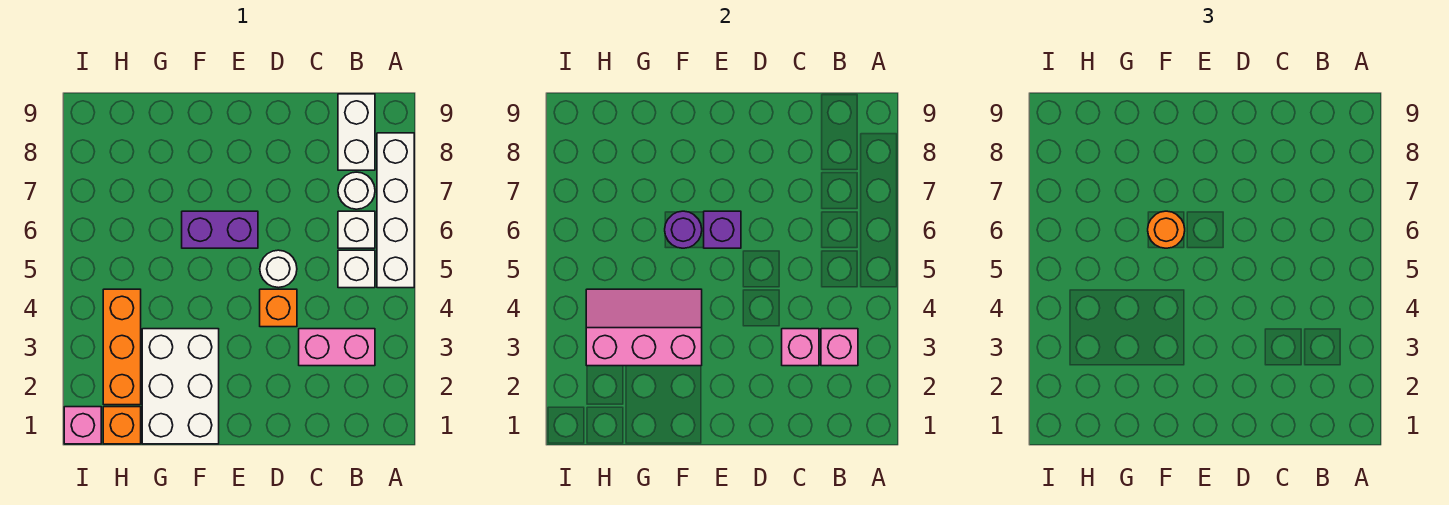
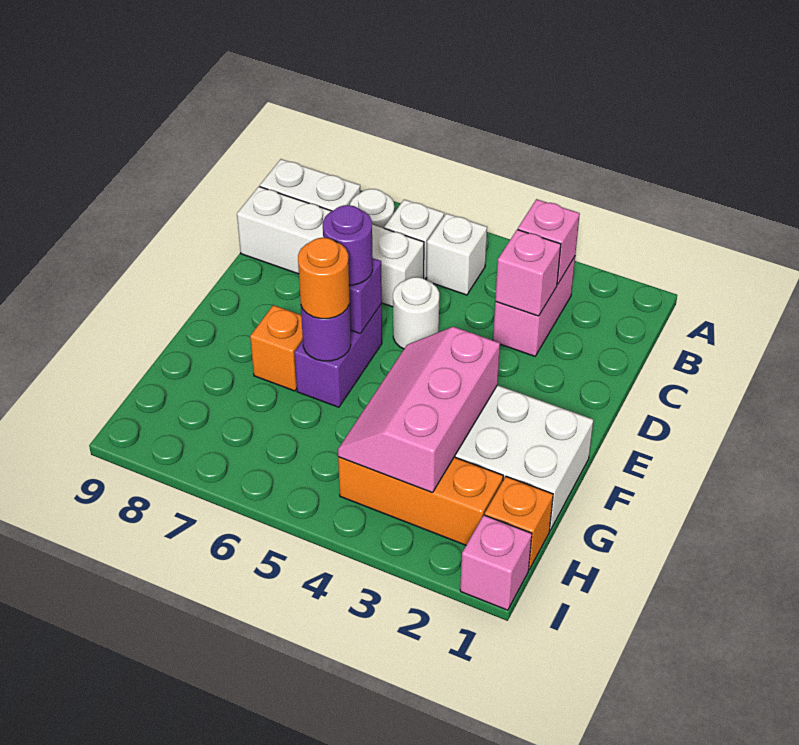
white 1x4 brick [377,133,414,288] -> white 1x4 brick moved to [237,187,424,307]
orange 1x1 brick [260,289,297,327] -> orange 1x1 brick moved to [250,305,303,391]
none -> purple 1x1 round brick [323,205,373,285]

